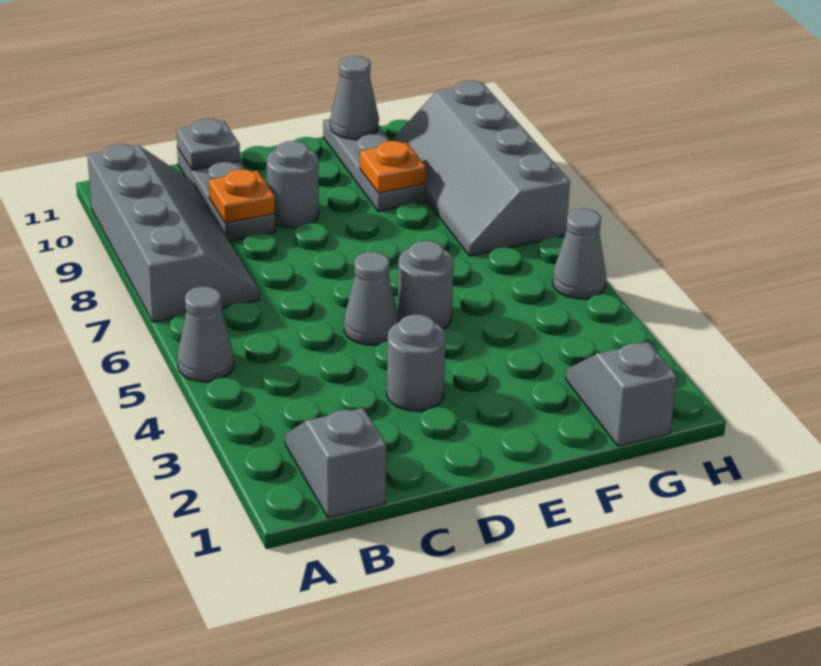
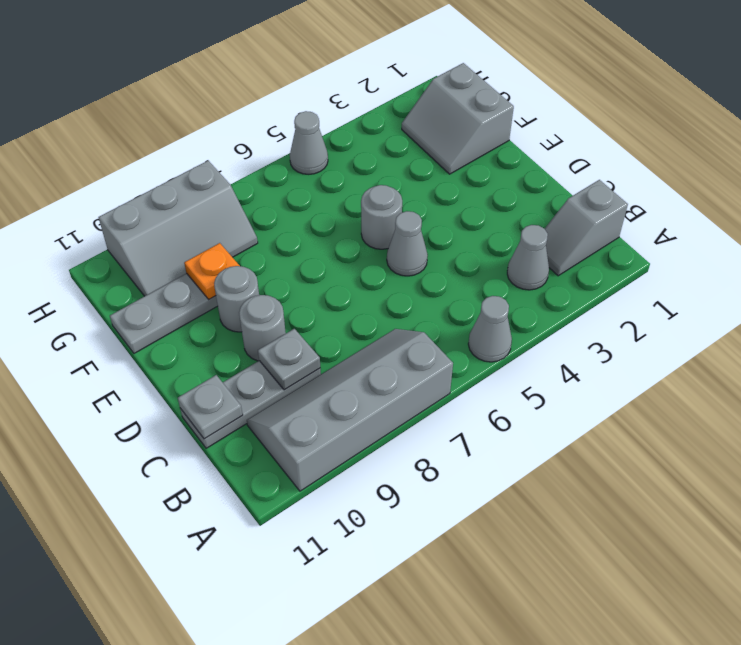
orange 1x1 plate [209,169,275,223] -> grey 1x1 plate [258,329,320,390]
grey 1x1 round brick [387,315,446,411] -> grey 1x1 round brick moved to [214,266,259,332]
grey 1x1 cone [330,56,379,139] -> grey 1x1 cone moved to [507,225,549,290]
grey 1x2 slope [566,342,677,446] -> grey 2x2 slope [402,63,514,174]
grey 2x4 slope [391,81,570,256] -> grey 2x3 slope [99,161,258,296]

